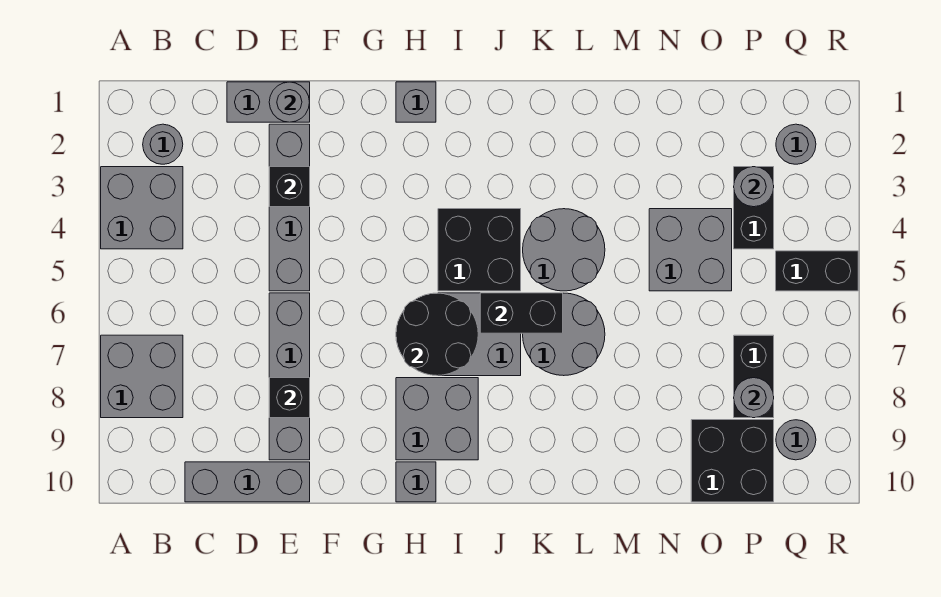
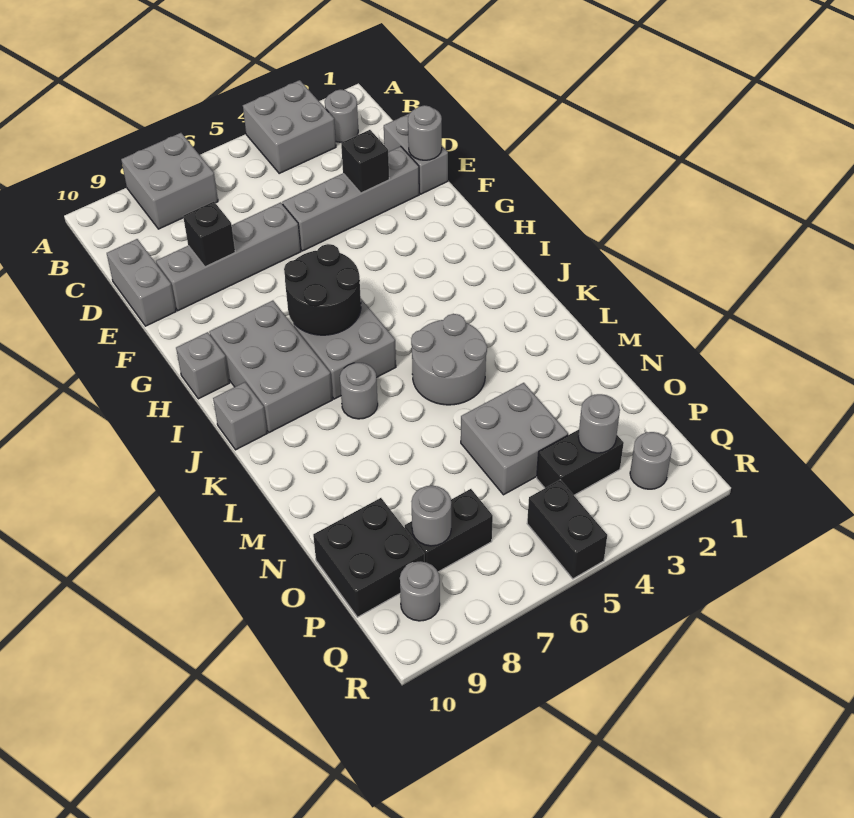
grey 1x3 brick [185,462,310,502] -> grey 1x2 brick [107,239,176,326]
grey 1x1 brick [396,82,436,122] -> grey 1x1 brick moved to [213,382,267,450]
grey 2x2 brick [396,378,478,460] -> grey 2x3 brick [209,301,333,433]
black 2x2 brick [438,209,521,291] -> none
black 1x2 brick [480,293,563,333] -> none
grey 2x2 round brick [523,293,605,376] -> grey 1x1 round brick [340,363,378,419]

